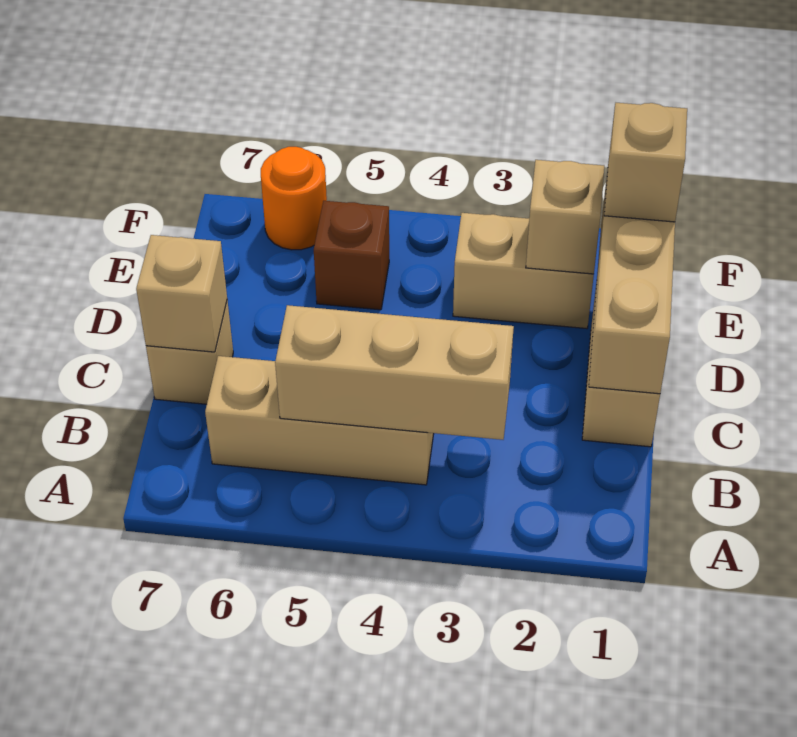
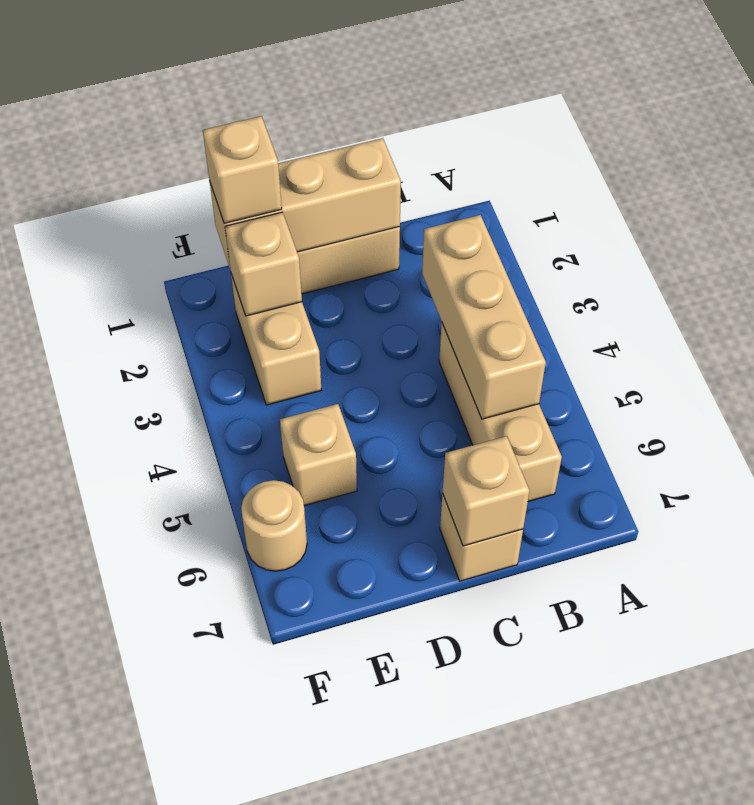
brown 1x1 brick [314,201,389,310] -> tan 1x1 brick [280,404,357,506]
orange 1x1 round brick [261,147,327,250] -> tan 1x1 round brick [241,480,307,571]

